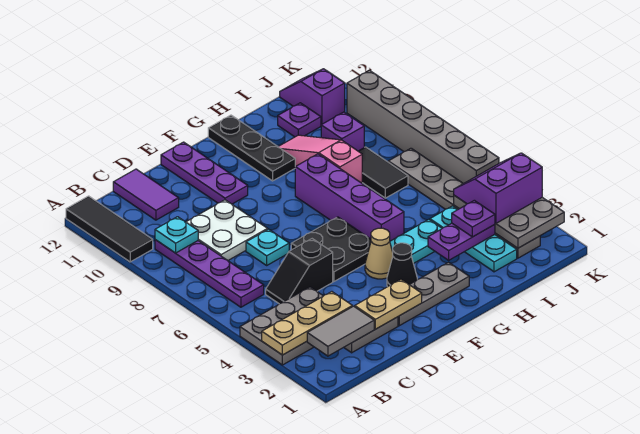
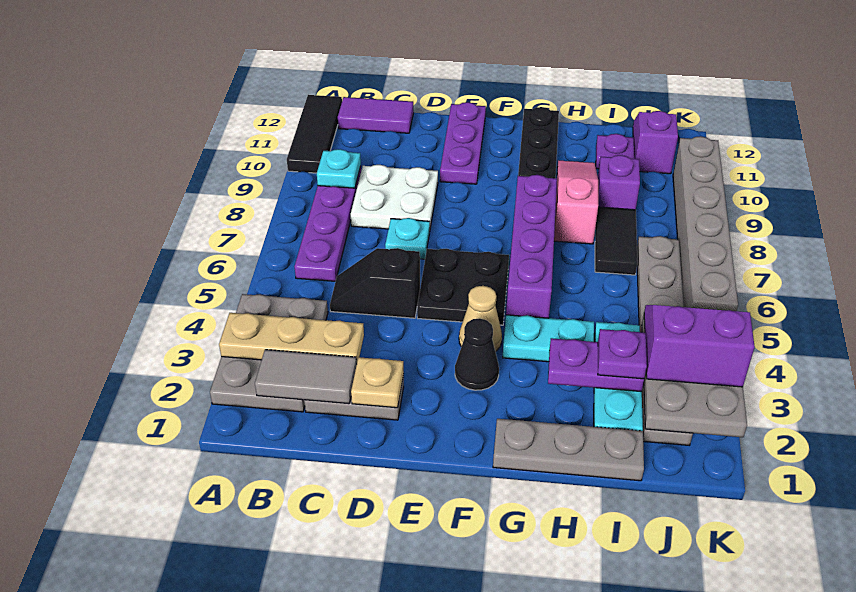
grey 2x3 plate [240,287,323,365] -> grey 2x3 plate turned to [210,294,328,412]
purple 1x2 tile [113,169,179,220] -> purple 1x2 tile turned to [338,97,414,133]
tan 1x2 plate [355,279,422,329] -> tan 1x1 plate [351,357,404,408]
grey 1x3 plate [398,262,469,326] -> grey 1x3 plate moved to [493,419,644,481]

